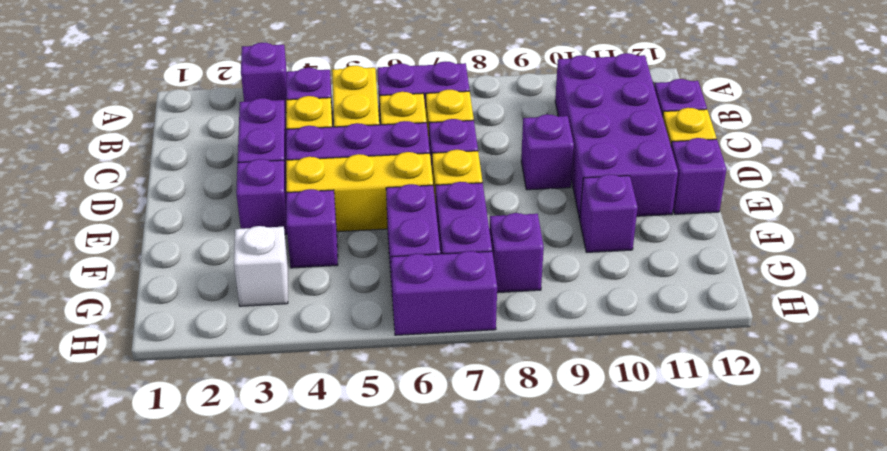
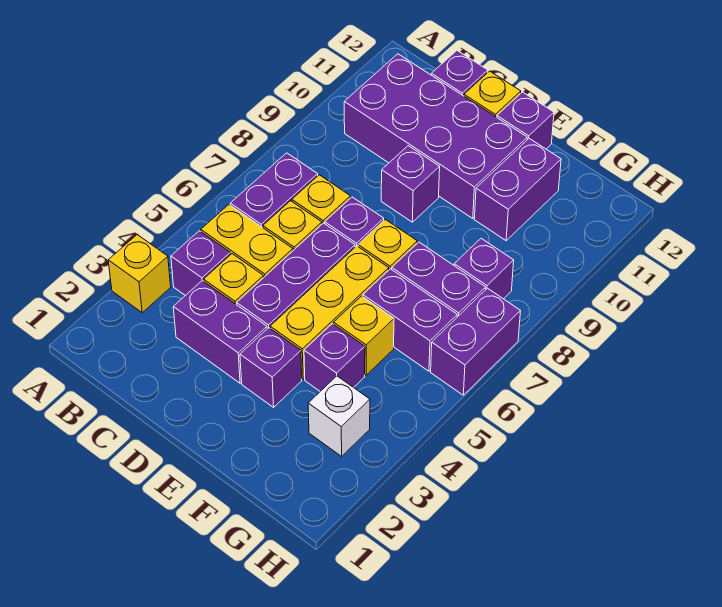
purple 1x1 brick [241,43,287,113] -> yellow 1x1 brick [108,235,171,313]
none -> yellow 1x1 brick [334,296,394,375]
purple 1x1 brick [580,174,638,252] -> purple 1x2 brick [474,138,561,241]

